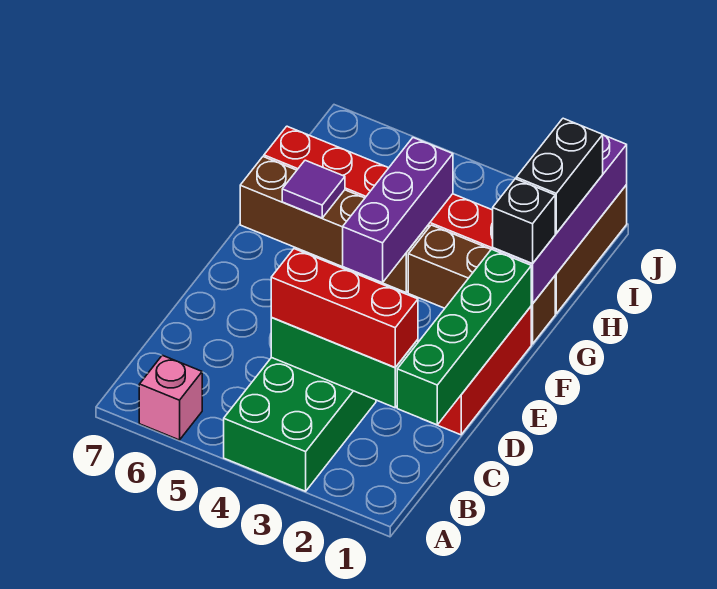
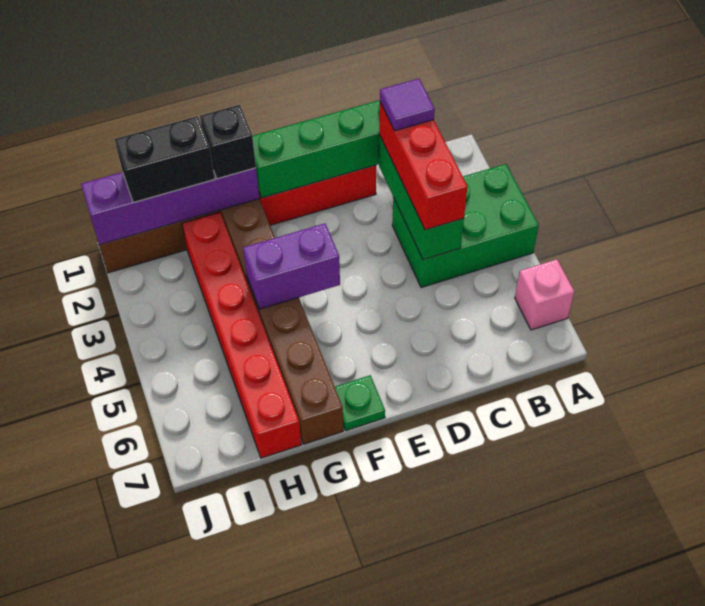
purple 1x3 brick [343,138,453,283] -> purple 1x2 brick [243,223,340,309]
none -> green 1x1 plate [335,375,385,431]
purple 1x1 tile [282,160,345,218] -> purple 1x1 tile moved to [380,79,435,131]

